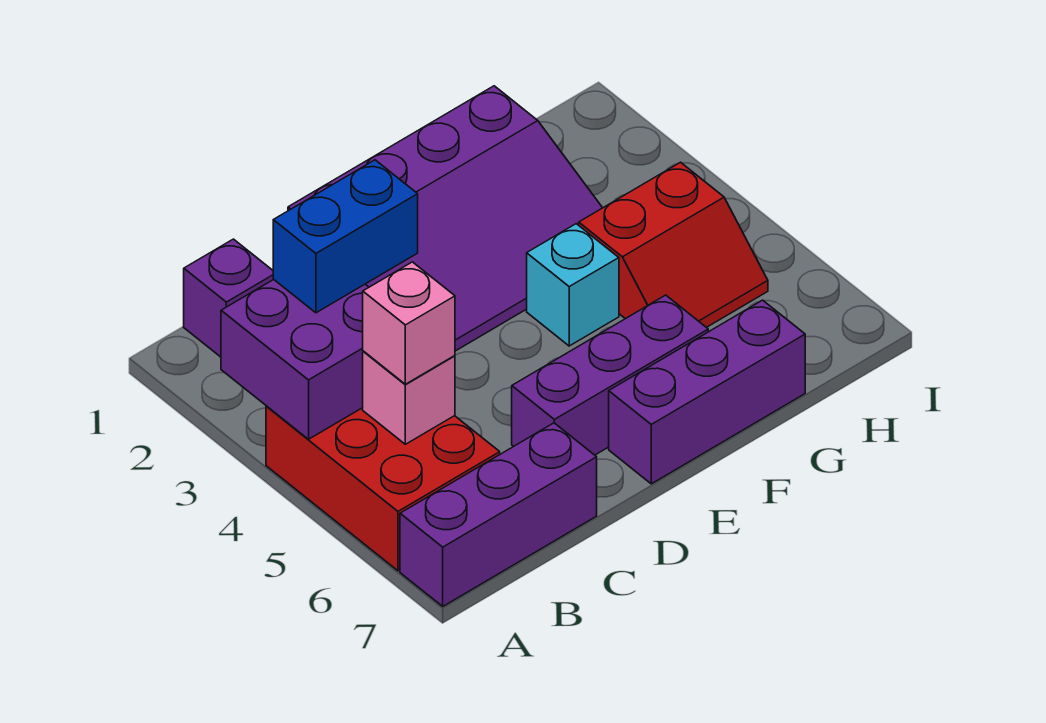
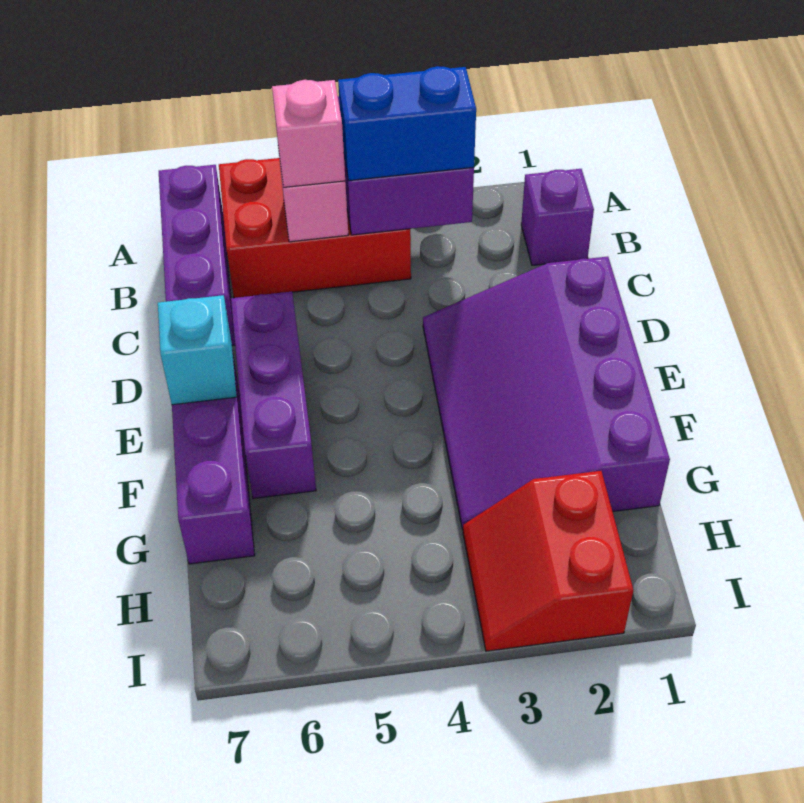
blue 1x2 brick [273,160,418,313] -> blue 1x2 brick turned to [338,66,476,181]
cyan 1x1 brick [527,224,619,346] -> cyan 1x1 brick moved to [158,295,237,405]
red 2x2 slope [579,162,768,328] -> red 2x2 slope moved to [463,471,633,651]

